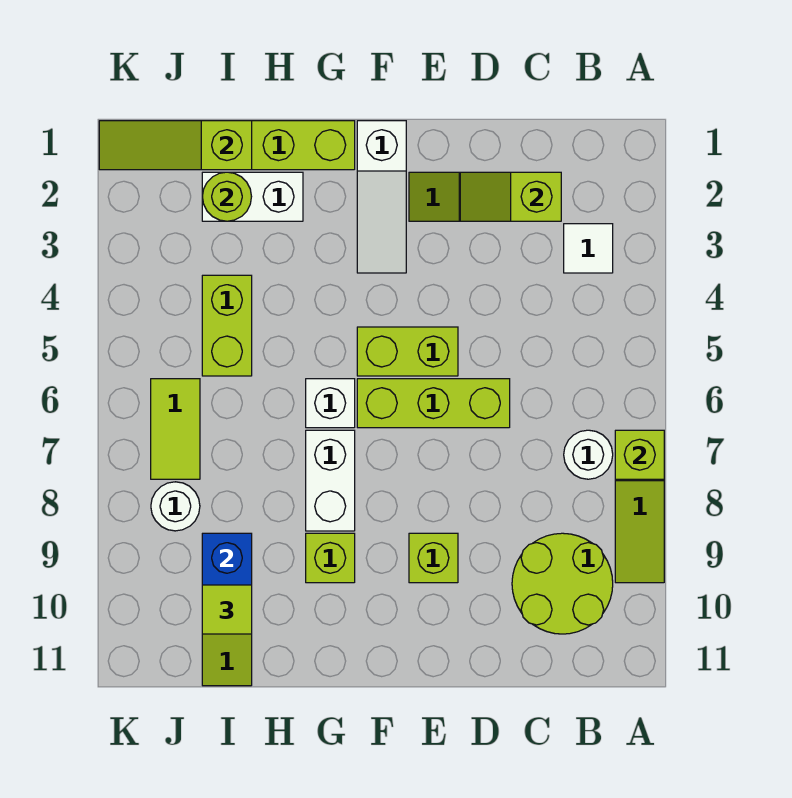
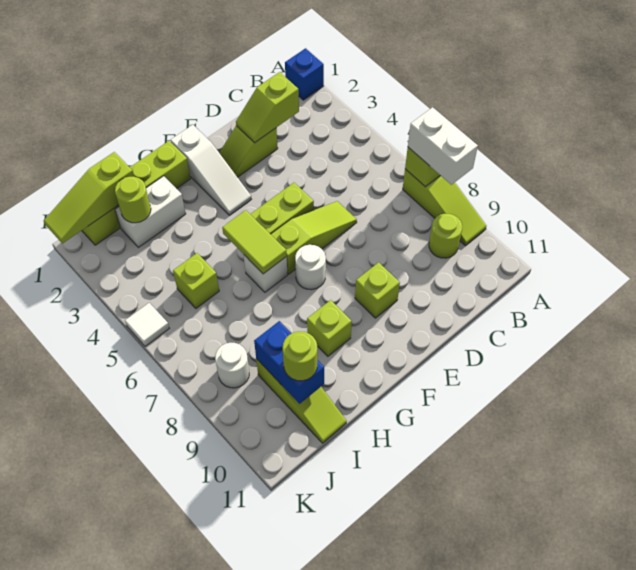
none -> blue 1x1 brick [285,48,324,100]
white 1x1 tile [564,224,613,273] -> white 1x1 tile moved to [125,303,169,346]
white 1x1 round brick [564,430,613,479] -> white 1x1 round brick moved to [295,245,326,290]
lime 2x2 round brick [512,533,613,634] -> lime 1x1 round brick [429,214,462,258]
lime 1x3 brick [357,379,510,428] -> lime 1x3 slope [271,201,357,274]
white 1x2 brick [306,430,355,531] -> white 1x2 brick moved to [408,107,478,185]
lime 1x2 brick [202,275,252,376] -> lime 1x1 brick [173,253,219,308]
lime 1x1 tile [202,585,252,634] -> lime 1x1 round brick [283,332,317,381]
lime 1x2 tile [151,379,200,479] -> lime 1x2 tile moved to [222,210,287,274]

